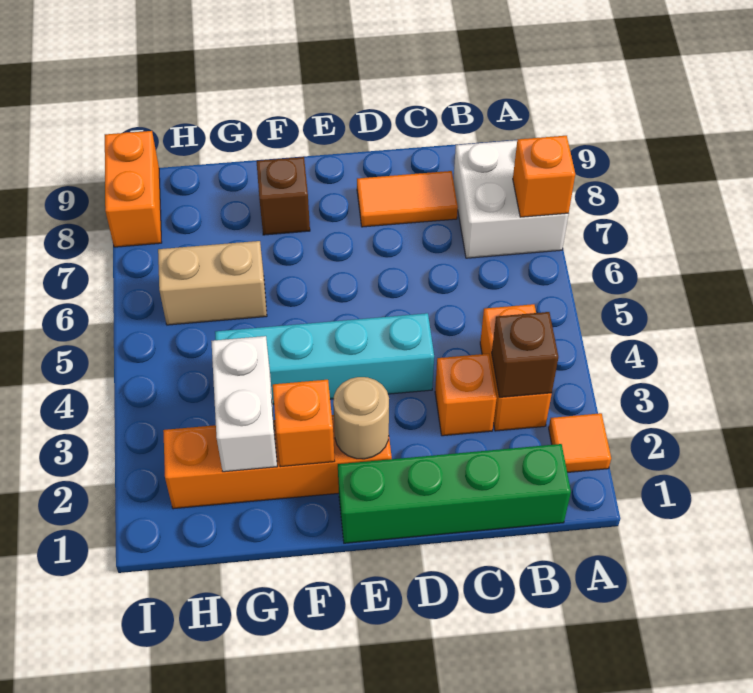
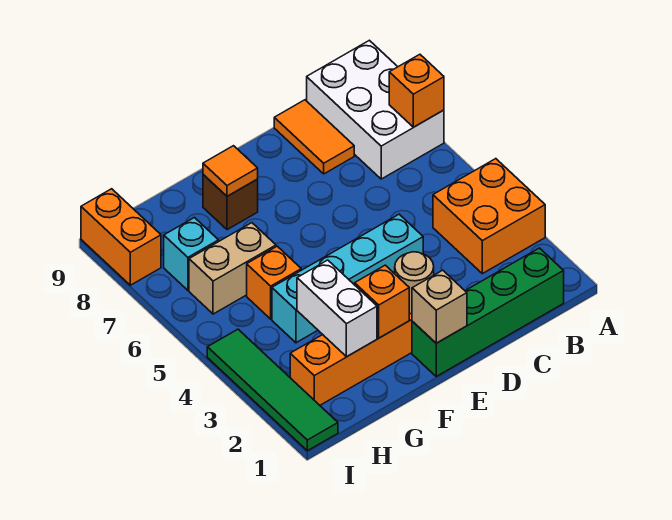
orange 1x1 tile [549,413,611,472] -> orange 1x1 tile moved to [203,146,258,196]
white 2x2 brick [453,140,568,258] -> white 2x3 brick [307,40,444,179]
orange 1x2 brick [480,304,552,431] -> orange 2x2 brick [433,159,545,274]
brown 1x1 brick [492,312,558,397] -> none
orange 1x1 brick [435,354,497,436] -> orange 1x1 brick moved to [247,246,301,319]
orange 1x2 tile [357,171,458,227] -> orange 1x2 tile turned to [274,100,354,174]
none -> tan 1x1 brick [412,270,467,343]
none -> cyan 1x1 brick [164,218,219,290]
none -> green 1x4 tile [207,329,338,451]

